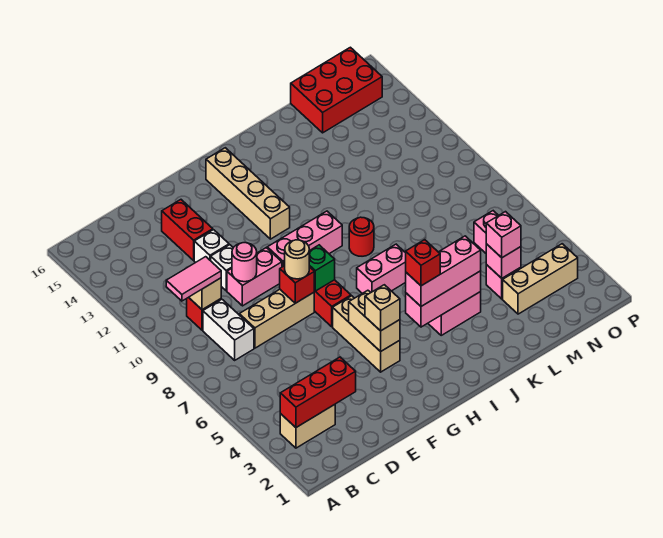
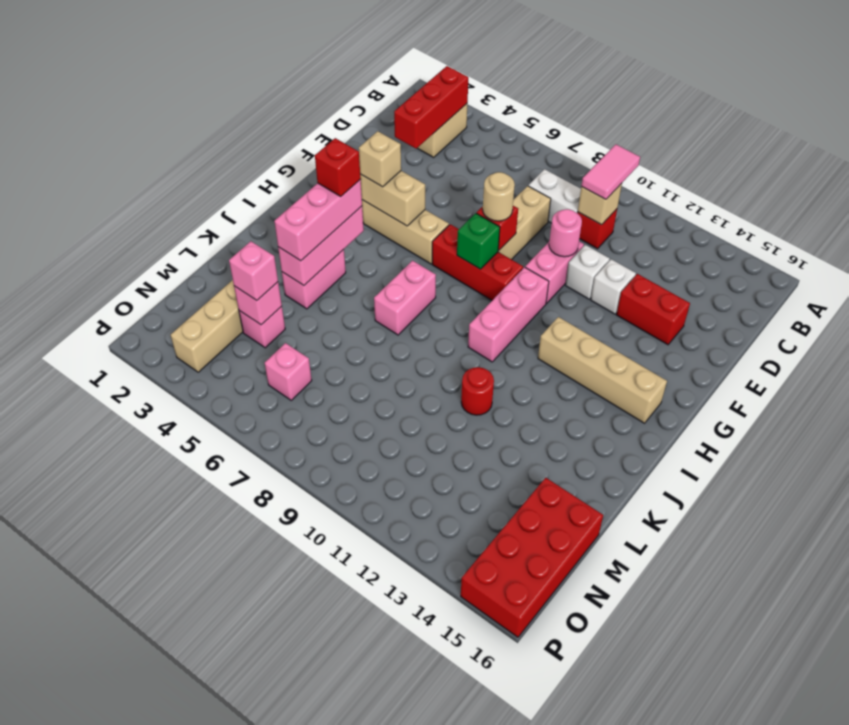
red 1x1 round brick [349,217,374,256] -> red 1x1 round brick moved to [461,367,494,415]
red 2x3 brick [291,47,382,133] -> red 2x4 brick [461,478,603,637]

